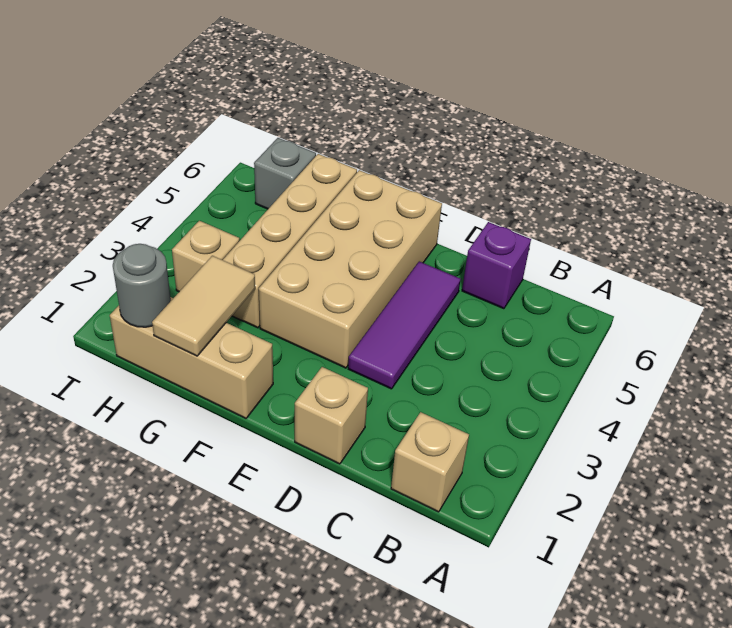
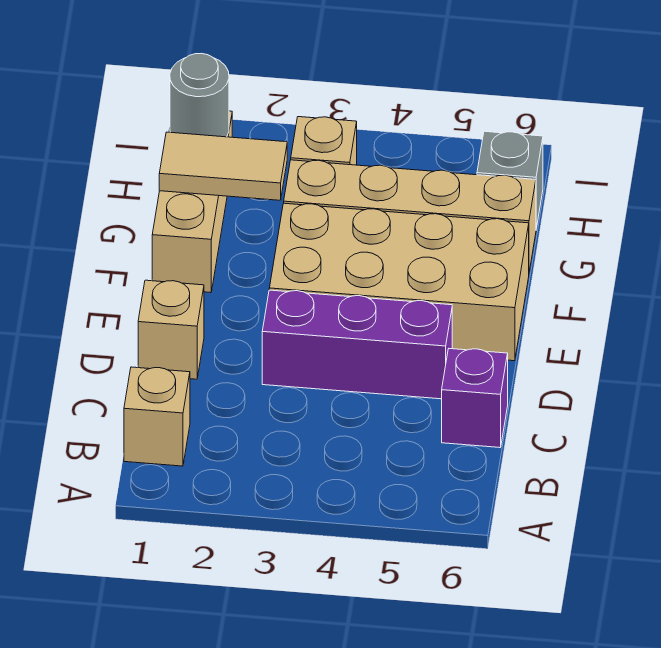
purple 1x3 tile [348,261,461,389] -> purple 1x3 brick [262,290,452,399]

